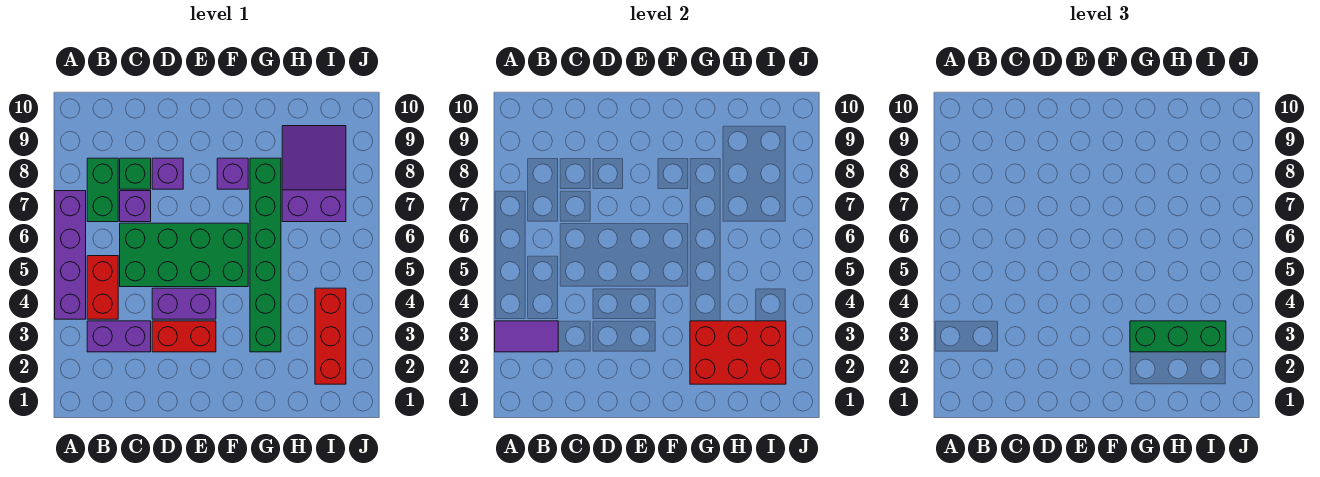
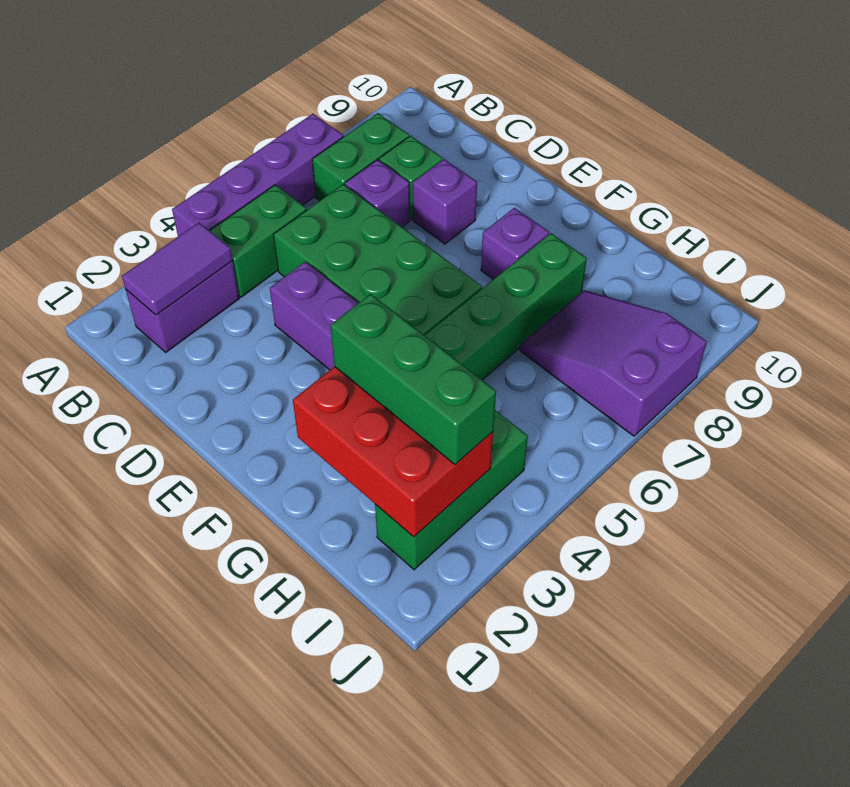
purple 1x2 tile [495,321,558,352] -> purple 1x2 tile turned to [122,223,233,315]
purple 1x2 brick [87,321,151,352] -> purple 1x2 brick turned to [126,261,239,352]
red 1x2 brick [87,256,118,319] -> green 1x2 brick [210,185,307,297]
red 1x2 brick [152,321,216,352] -> none
purple 2x3 slope [282,126,346,222] -> purple 2x3 slope turned to [520,290,707,436]
red 1x3 brick [315,288,346,384] -> green 1x3 brick [375,410,528,570]

